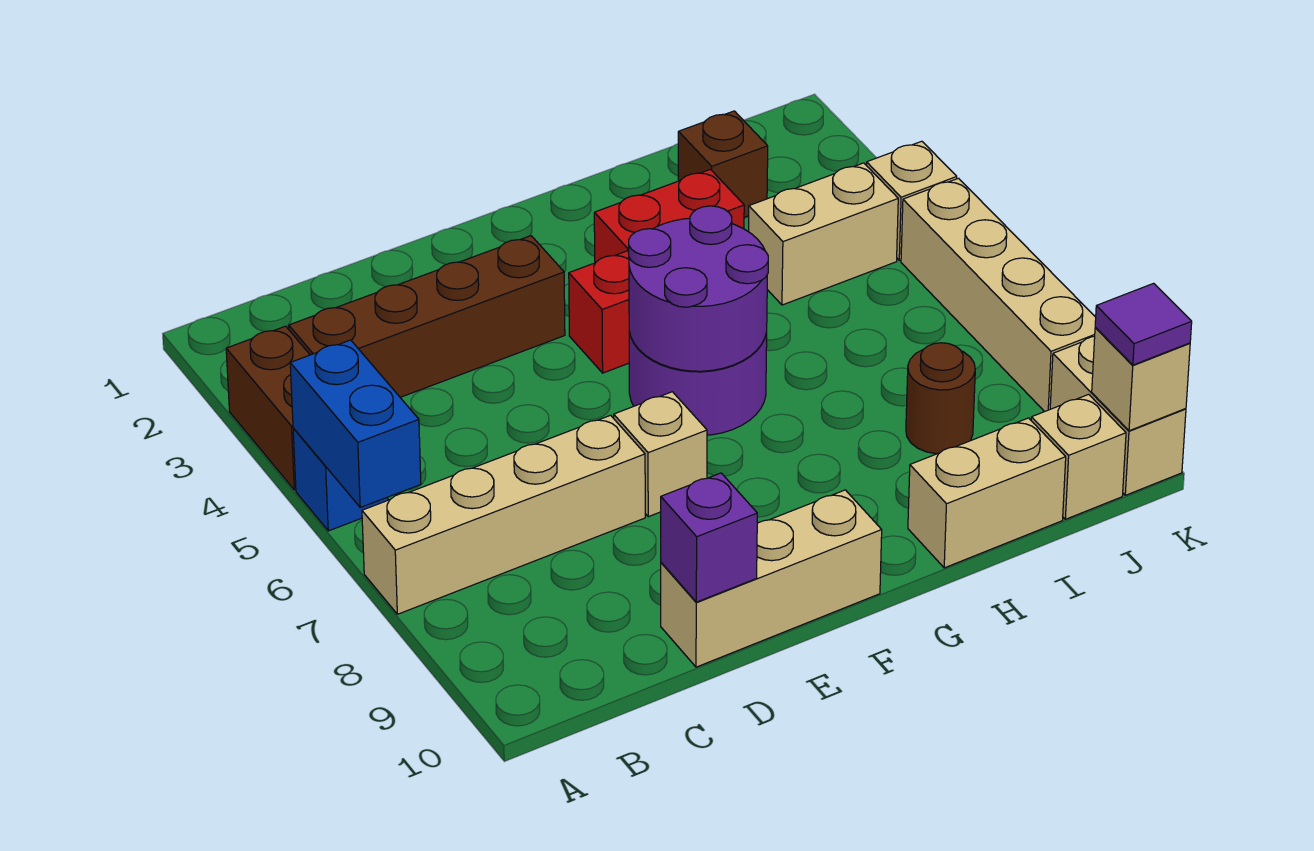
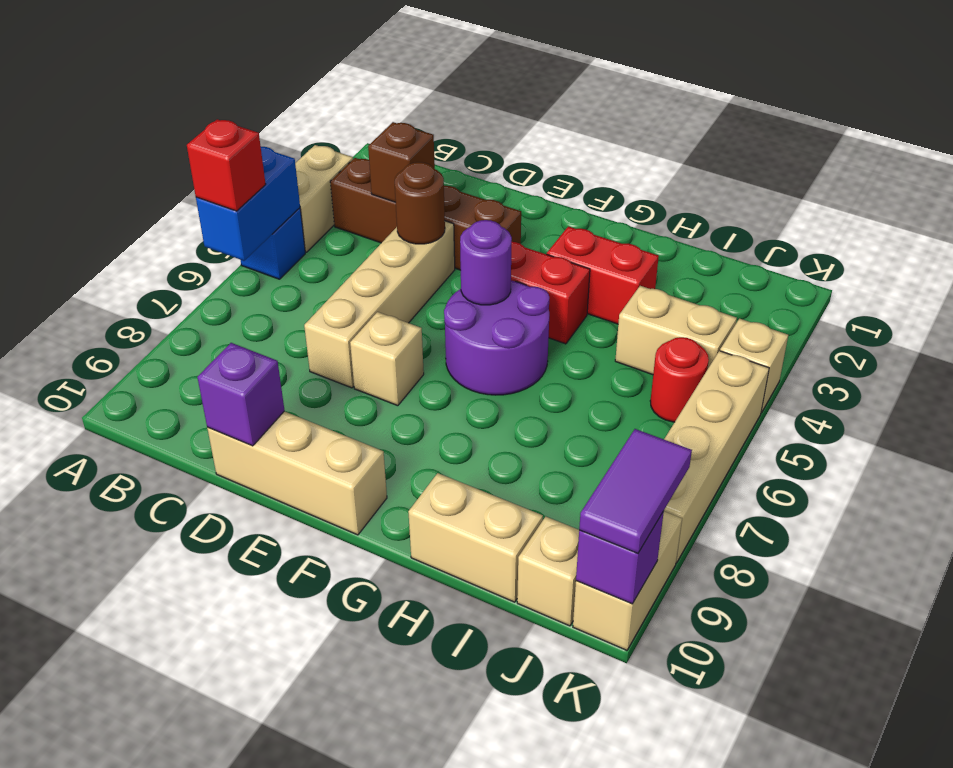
brown 1x2 brick [226,326,310,490] -> tan 1x2 brick [295,145,353,252]
none -> red 1x1 brick [187,119,266,211]
tan 1x4 brick [362,415,645,614] -> tan 1x4 brick turned to [304,221,455,388]
purple 2x2 round brick [629,206,768,371] -> purple 1x1 round brick [460,220,512,305]
brown 1x1 brick [678,111,768,217] -> brown 1x1 brick moved to [368,122,435,202]
brown 1x1 round brick [906,343,975,454] -> brown 1x1 round brick moved to [395,162,445,244]
none -> red 1x1 round brick [650,337,709,422]
tan 1x1 brick [1092,327,1190,431] -> purple 1x1 brick [576,511,664,604]
purple 1x1 tile [1095,283,1192,365] -> purple 1x2 tile [579,429,692,553]

